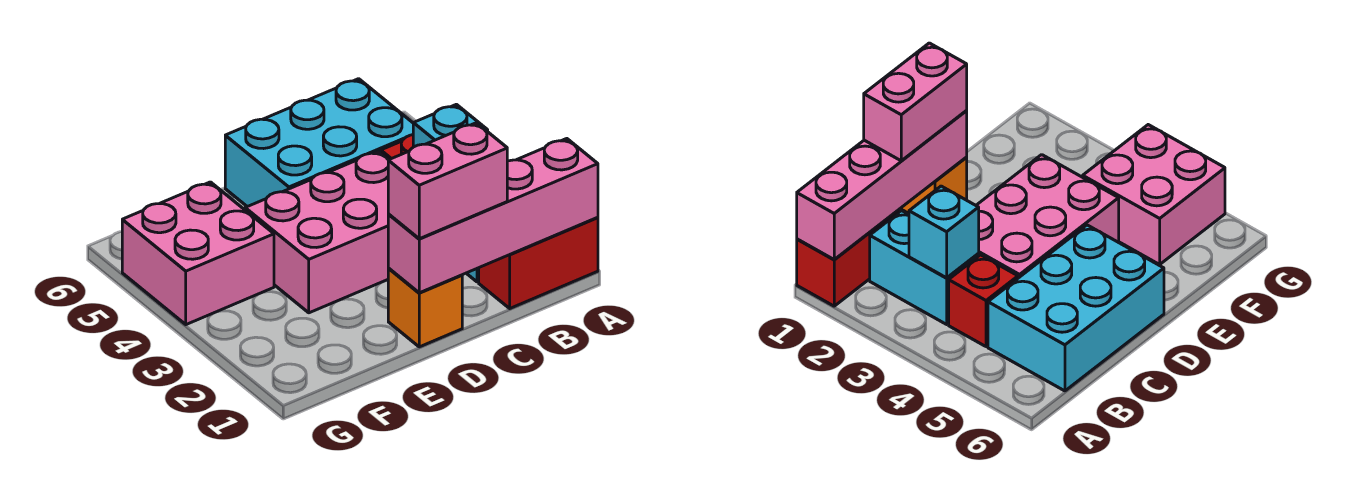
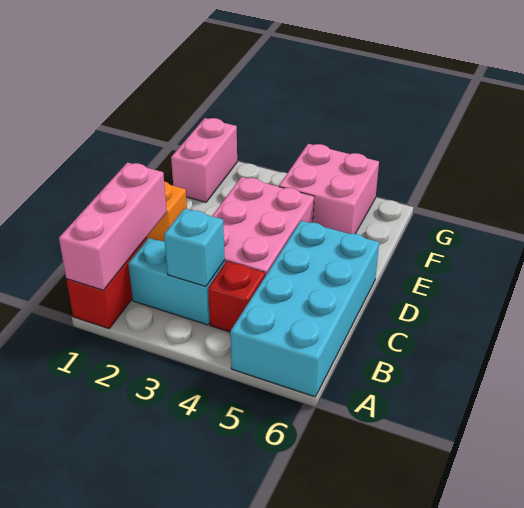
pink 1x4 brick [388,139,598,293] -> pink 1x3 brick [59,162,167,290]
cyan 2x3 brick [225,79,413,207] -> cyan 2x4 brick [230,221,379,397]
pink 1x2 brick [388,123,507,239] -> pink 1x2 brick moved to [171,118,237,202]

